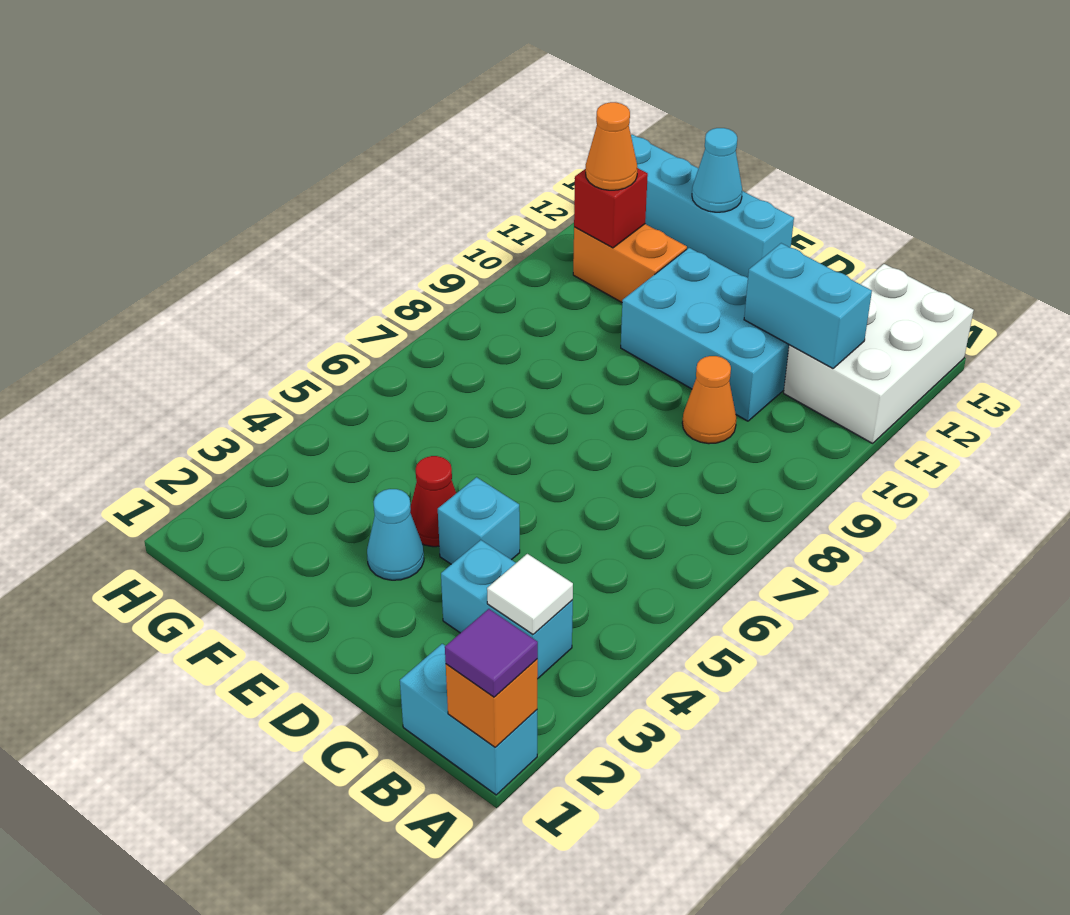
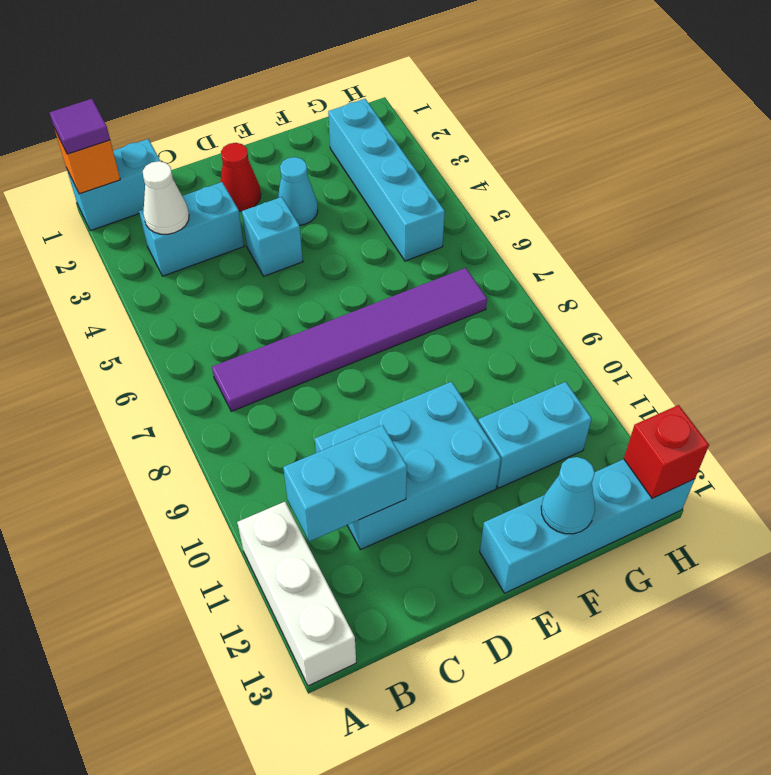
white 2x3 brick [784,264,974,443] -> white 1x3 brick [237,502,356,686]
white 1x1 tile [487,554,573,634] -> white 1x1 cone [143,161,189,234]
none -> purple 1x6 tile [212,268,487,411]
orange 1x1 cone [682,356,736,444] -> none
red 1x1 cone [410,456,456,547] -> red 1x1 cone moved to [220,143,261,211]
orange 1x2 brick [573,224,687,302] -> cyan 1x2 brick [478,382,592,488]
none -> cyan 1x4 brick [328,99,445,261]
red 1x1 brick [574,168,648,248] -> red 1x1 brick moved to [624,405,709,498]
orange 1x1 cone [586,102,637,190] -> none

